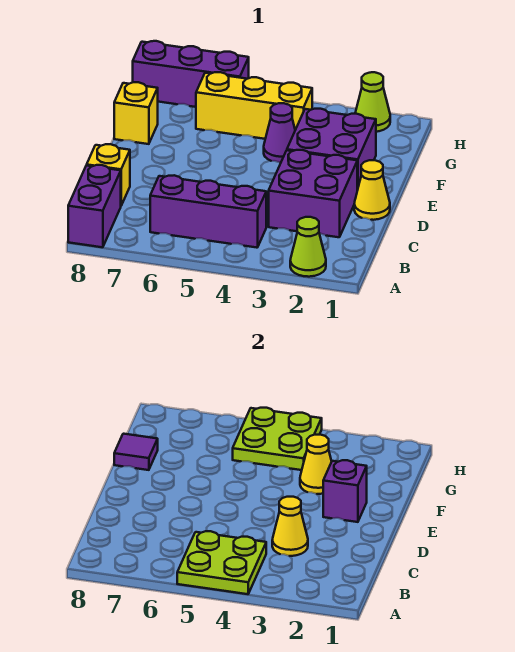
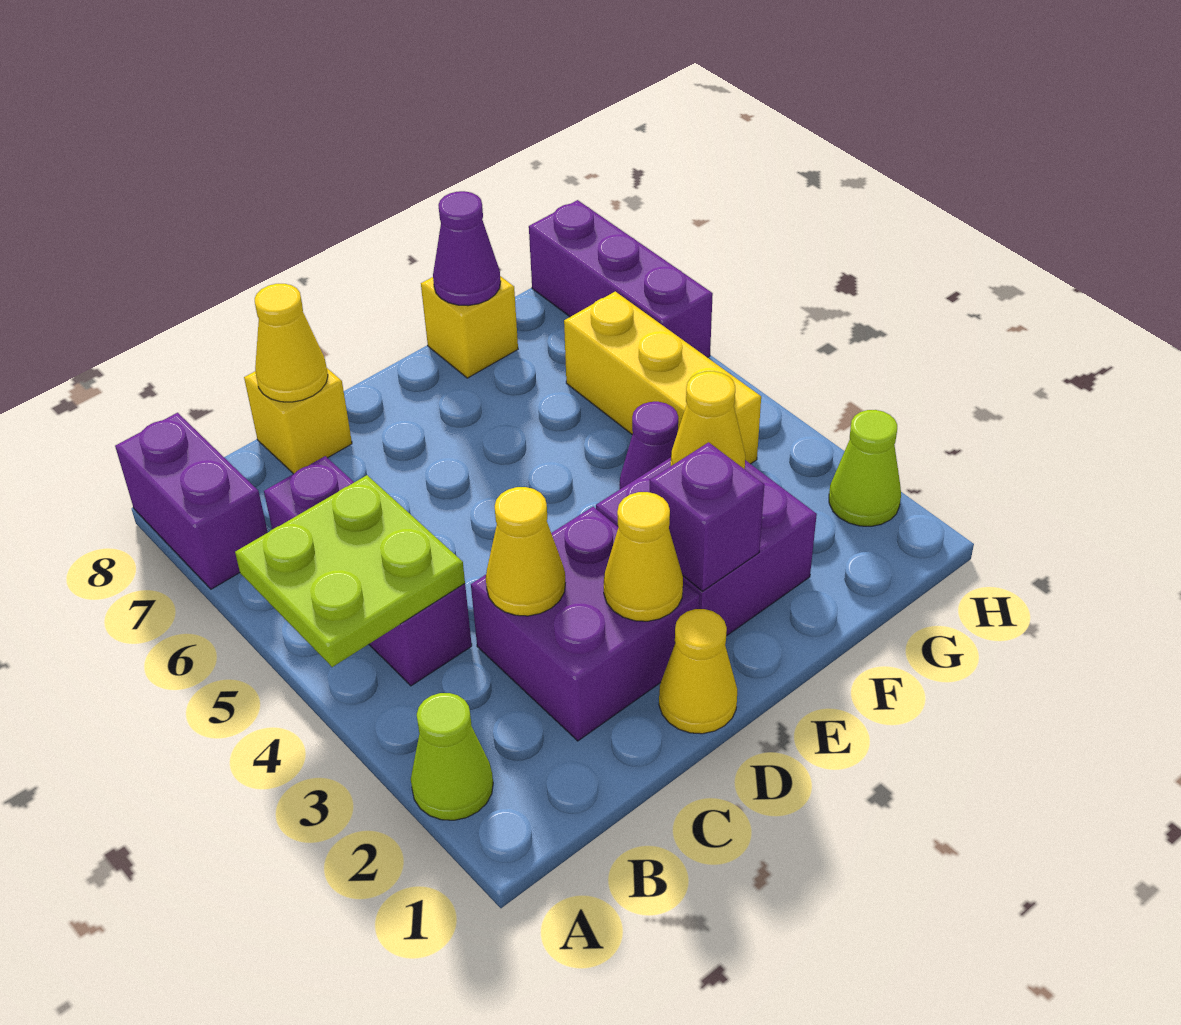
purple 1x2 brick [68,165,121,247] -> purple 1x2 brick turned to [115,413,268,589]
none -> yellow 1x1 cone [255,284,328,402]
none -> yellow 1x1 cone [604,492,683,621]
purple 1x1 tile [114,434,158,470] -> purple 1x1 cone [433,191,501,306]
lime 2x2 plate [233,408,322,470] -> none

